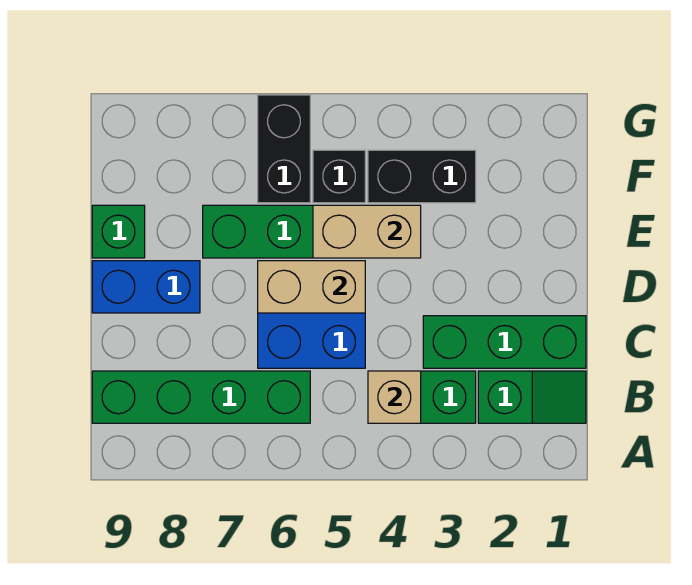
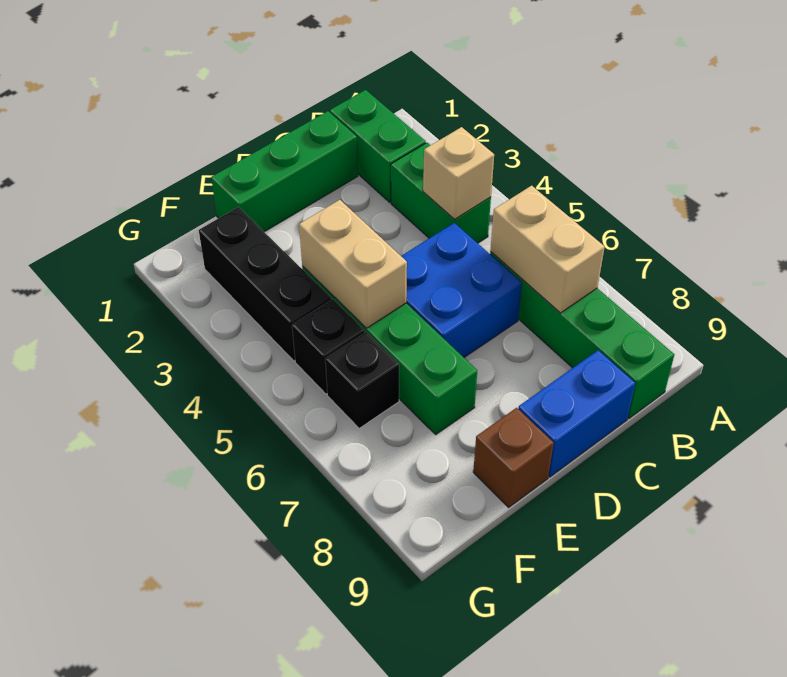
green 1x2 slope [478,371,586,423] -> green 1x2 brick [330,90,426,202]
green 1x3 brick [423,316,586,368] -> green 1x3 brick turned to [211,111,358,232]
tan 1x2 brick [258,261,365,313] -> tan 1x2 brick moved to [490,186,605,313]
blue 1x2 brick [92,261,200,313] -> blue 1x2 brick turned to [518,350,635,477]
green 1x1 brick [92,205,145,258] -> brown 1x1 brick [473,408,554,507]
black 1x2 brick [368,150,476,203] -> black 1x3 brick [199,207,331,361]
black 1x2 brick [258,95,310,203] -> black 1x1 brick [325,332,399,428]

